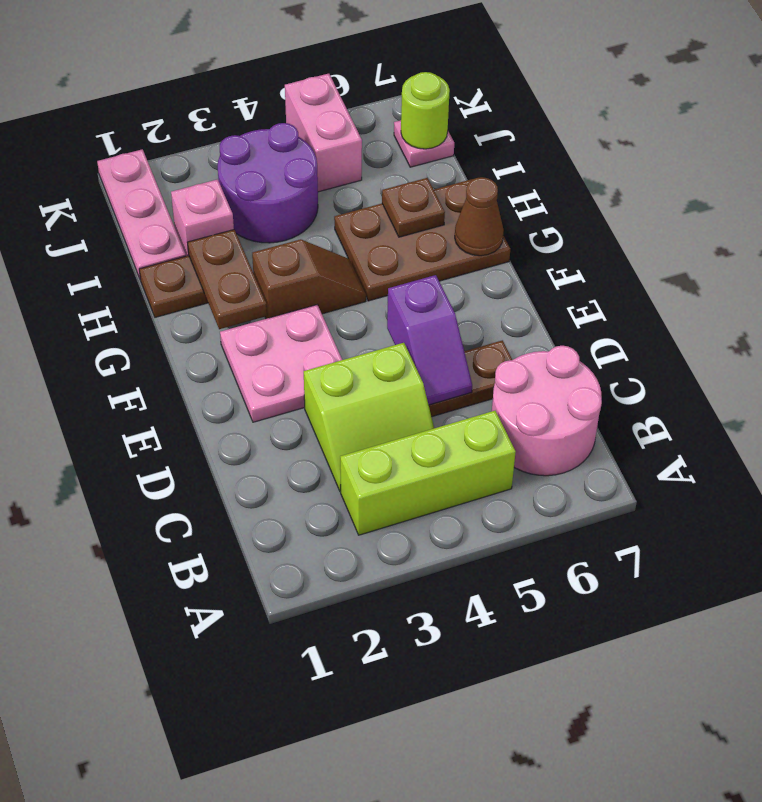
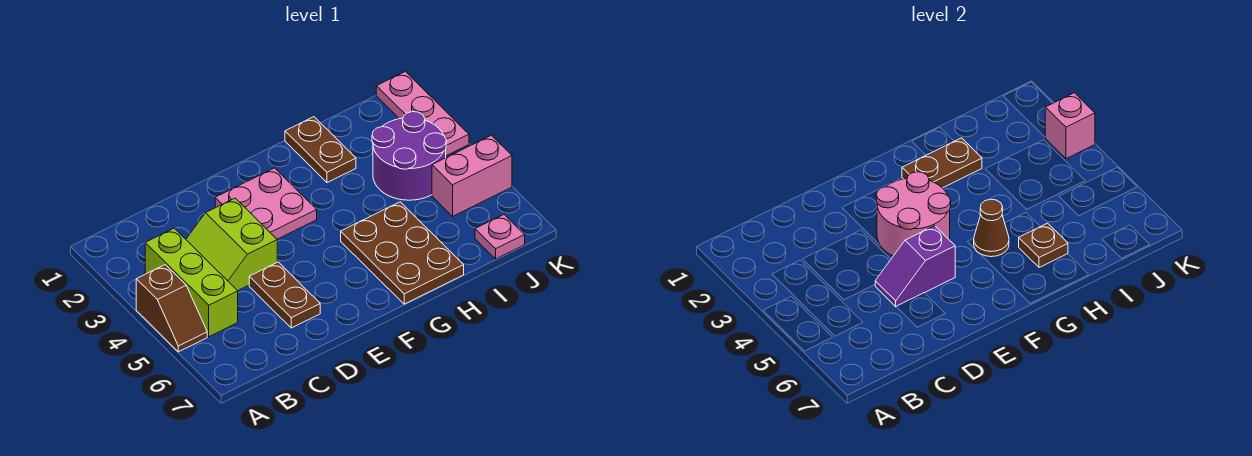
pink 2x2 round brick [492,346,602,476] -> pink 2x2 round brick moved to [876,172,951,256]
brown 1x2 slope [252,239,366,319] -> brown 1x2 slope moved to [136,265,207,352]
brown 1x1 cone [455,177,504,256] -> brown 1x1 cone moved to [974,199,1009,257]
pink 1x3 plate [97,149,186,280] -> pink 1x3 plate turned to [376,72,469,156]
pink 1x1 brick [171,179,234,256] -> pink 1x1 brick moved to [1045,93,1095,159]
lime 1x1 round brick [401,72,450,149] -> none

